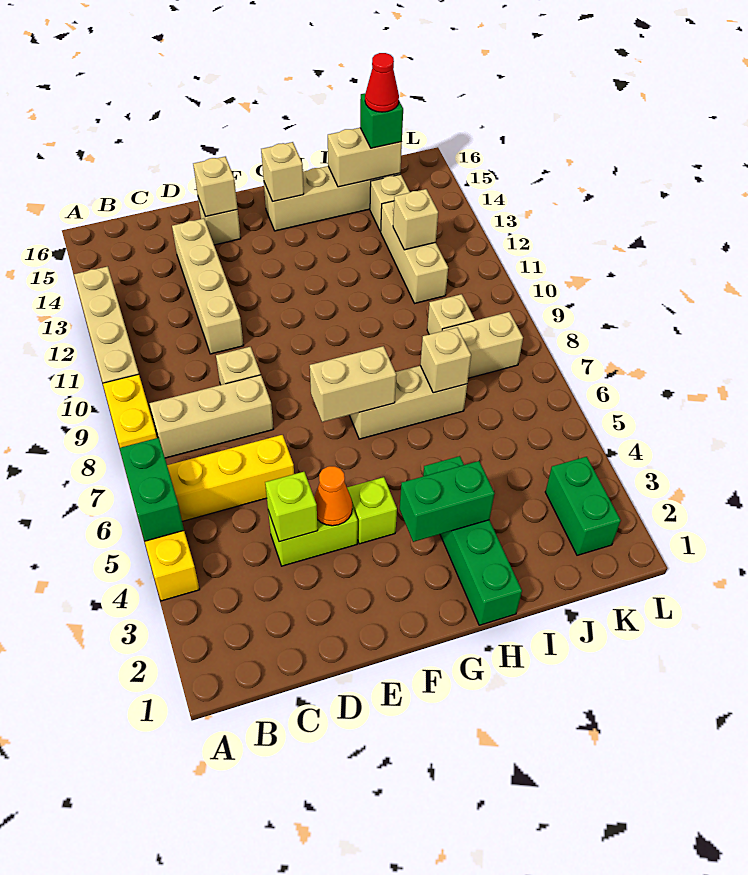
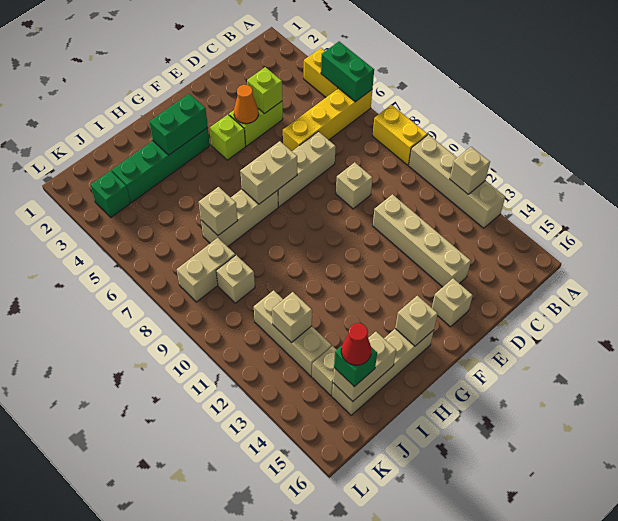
tan 1x3 brick [149,375,273,458] -> tan 1x3 brick moved to [278,132,336,207]
tan 1x1 brick [193,157,237,216] -> tan 1x1 brick moved to [450,147,490,194]
green 1x4 brick [423,456,522,625] -> green 1x4 brick turned to [112,128,210,203]
green 1x2 brick [545,457,621,555] -> green 1x1 brick [91,171,130,217]

